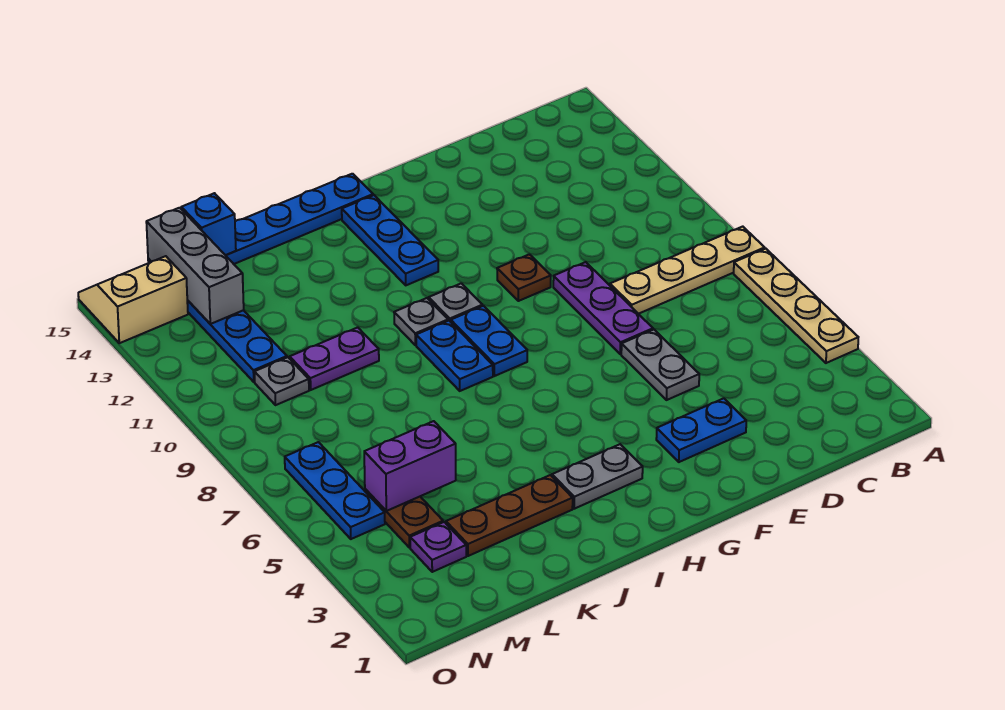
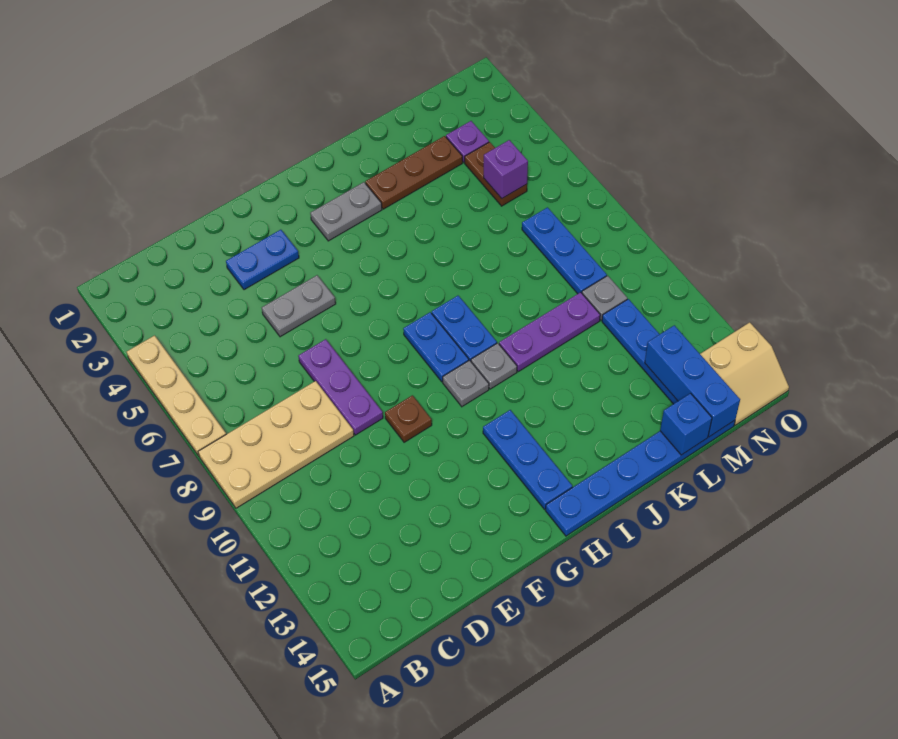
tan 1x4 plate [610,227,765,314] -> tan 2x4 plate [198,381,354,508]
grey 1x2 plate [621,330,699,400] -> grey 1x2 plate turned to [262,275,336,337]
purple 1x2 plate [290,327,379,390] -> purple 1x3 plate [499,292,600,372]
purple 1x2 brick [364,421,456,511] -> purple 1x1 brick [484,140,528,198]
grey 1x3 brick [146,208,244,324] -> blue 1x3 brick [645,325,740,437]
blue 1x3 plate [285,442,385,539] -> blue 1x3 plate moved to [522,207,607,294]

